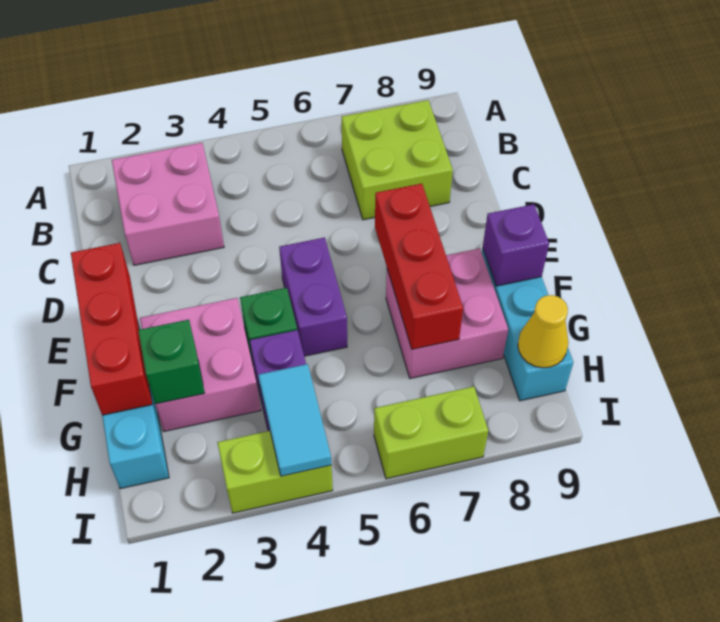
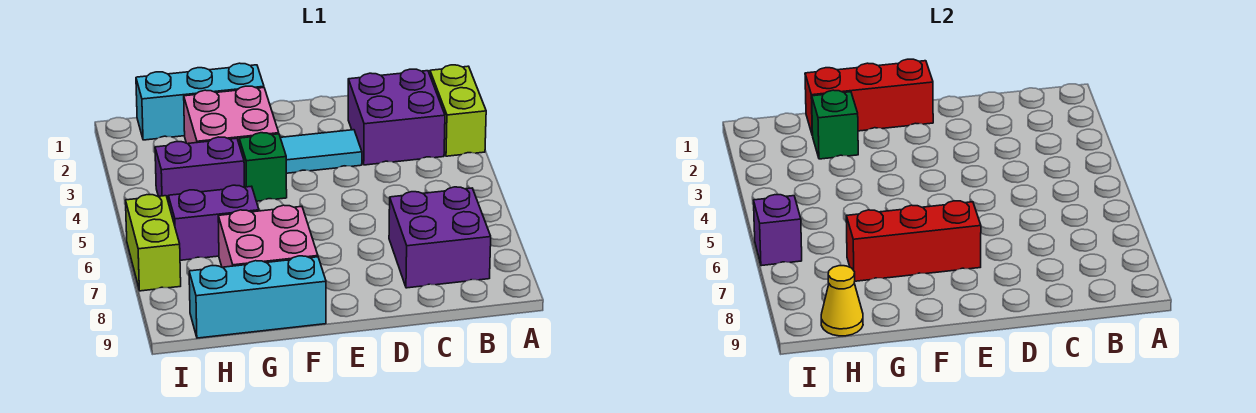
pink 2x2 brick [112,143,224,265] -> purple 2x2 brick [348,69,445,165]
lime 2x2 brick [342,100,453,220] -> purple 2x2 brick [389,187,491,288]
purple 1x2 brick [279,237,347,356] -> purple 1x2 brick moved to [168,185,259,260]
purple 1x1 brick [483,204,549,286] -> purple 1x1 brick moved to [754,195,802,266]
cyan 1x2 tile [258,364,331,476] -> cyan 1x2 tile moved to [280,130,362,173]
lime 1x2 brick [217,431,333,513] -> lime 1x2 brick moved to [430,65,486,156]

